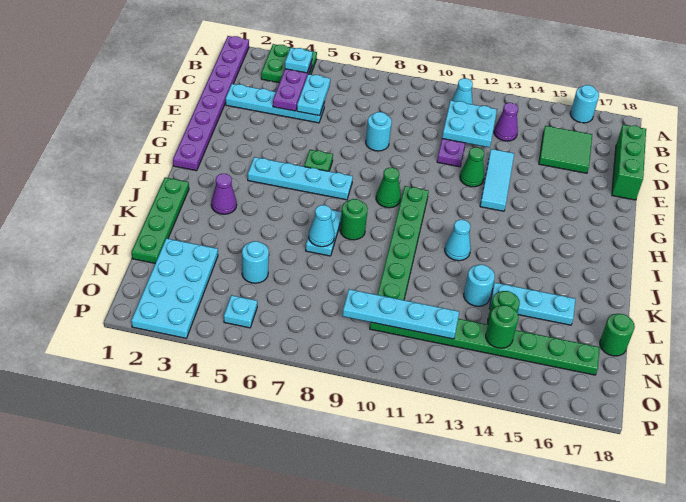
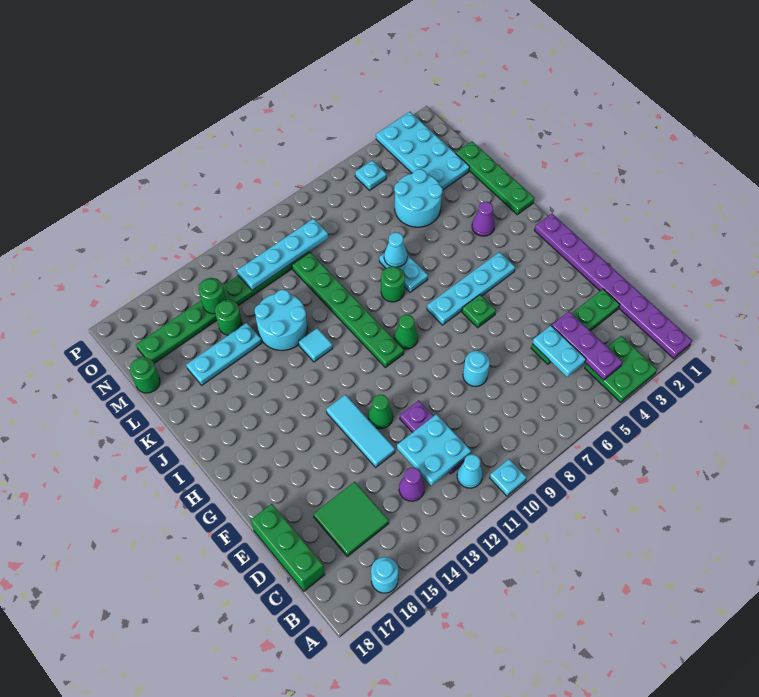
cyan 1x1 plate [285,48,313,73] -> cyan 1x1 plate moved to [490,459,526,496]
cyan 1x4 plate [226,84,325,123] -> green 1x4 plate [531,289,620,364]
cyan 1x1 cone [445,220,471,261] -> cyan 1x1 tile [299,328,333,362]
cyan 1x1 round brick [464,265,495,306] -> cyan 2x2 round brick [255,290,307,351]
cyan 1x1 round brick [242,241,269,283] -> cyan 2x2 round brick [394,169,443,227]

